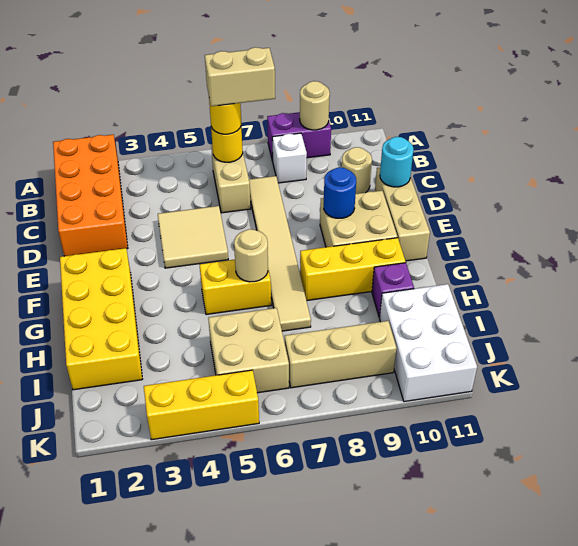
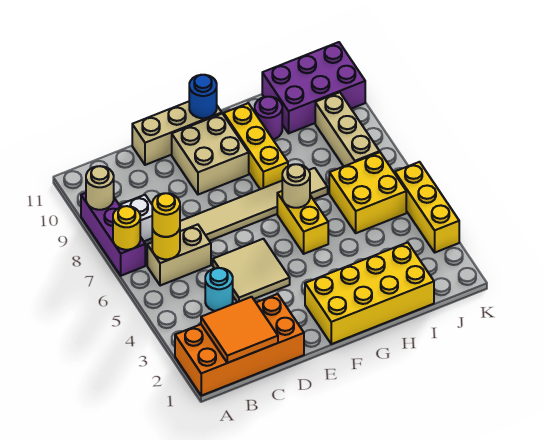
none -> yellow 1x1 round brick [113,206,140,250]
purple 1x2 brick [267,112,331,161] -> purple 1x3 brick [81,193,145,276]
none -> orange 2x2 tile [201,297,278,363]
tan 1x2 brick [205,47,275,106] -> none
tan 1x1 round brick [342,147,372,194] -> none
cyan 1x1 round brick [380,137,413,187] -> cyan 1x1 round brick moved to [205,268,233,311]
blue 1x1 round brick [324,167,356,218] -> blue 1x1 round brick moved to [189,75,217,118]
purple 1x1 brick [372,263,414,317] -> purple 1x1 round brick [255,97,282,139]
tan 2x2 brick [208,308,289,393] -> yellow 2x2 brick [329,152,406,233]
white 2x3 brick [380,284,477,402] -> purple 2x3 brick [262,42,365,133]

